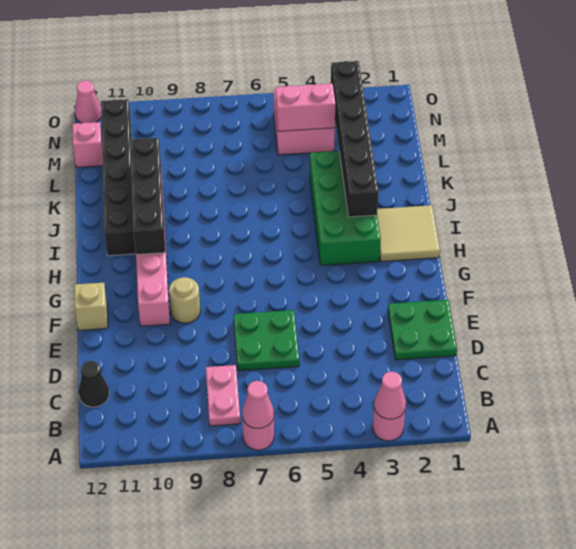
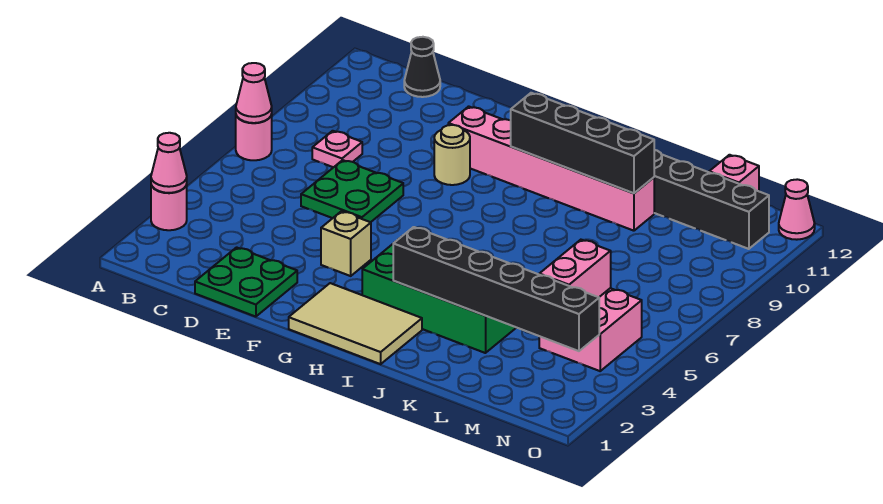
pink 1x2 plate [206,365,240,426] -> pink 1x1 plate [312,131,362,167]
tan 1x1 brick [74,283,108,330] -> tan 1x1 brick moved to [321,211,371,276]
tan 2x2 tile [377,205,440,262] -> tan 2x3 tile [289,283,422,364]

